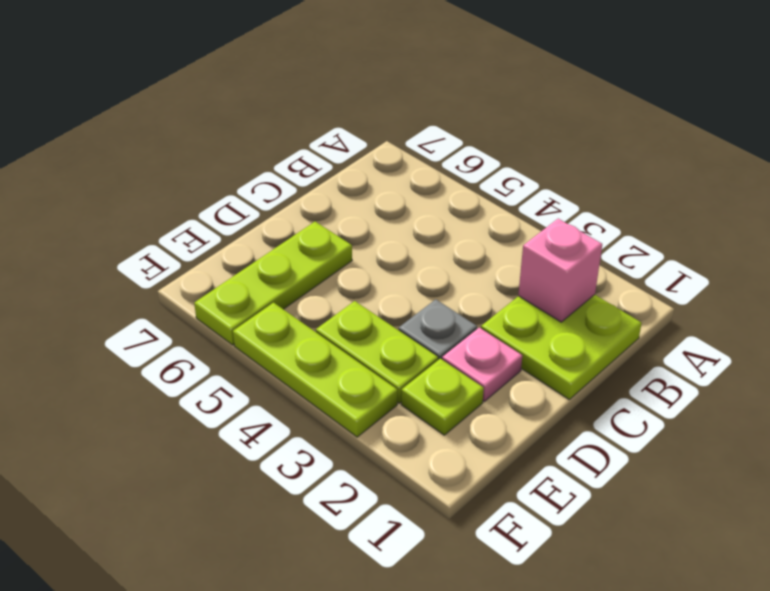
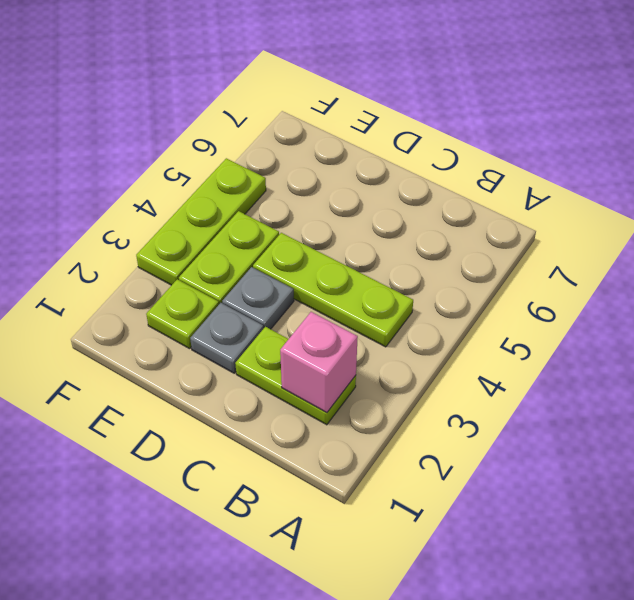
lime 2x2 plate [481,295,642,399] -> lime 1x2 plate [235,327,356,425]
pink 1x1 plate [442,328,522,401] -> grey 1x1 plate [190,303,263,373]
lime 1x3 plate [194,221,352,345] -> lime 1x3 plate moved to [253,233,413,347]

